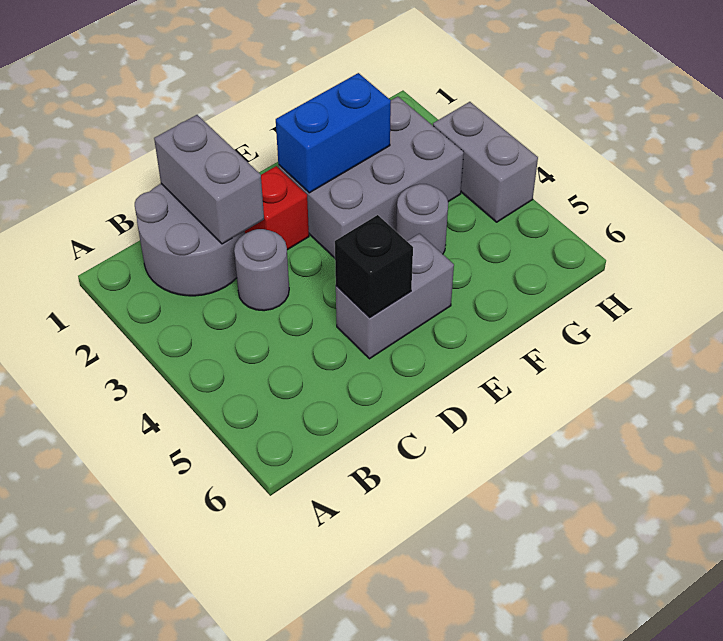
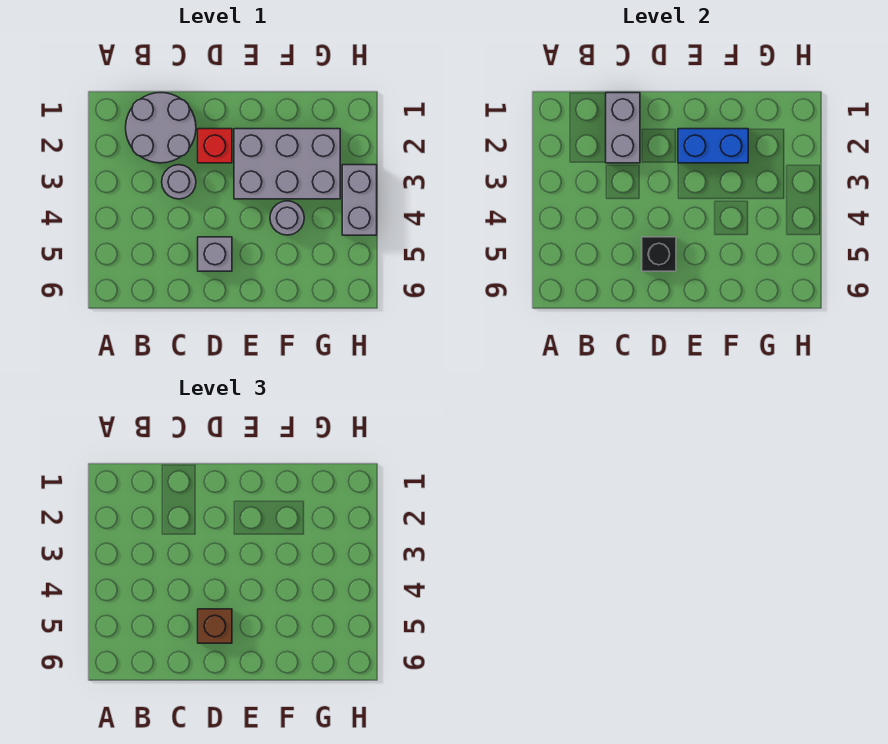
grey 1x2 brick [336,234,454,359] -> grey 1x1 brick [198,237,232,271]
none -> brown 1x1 brick [198,609,232,643]

